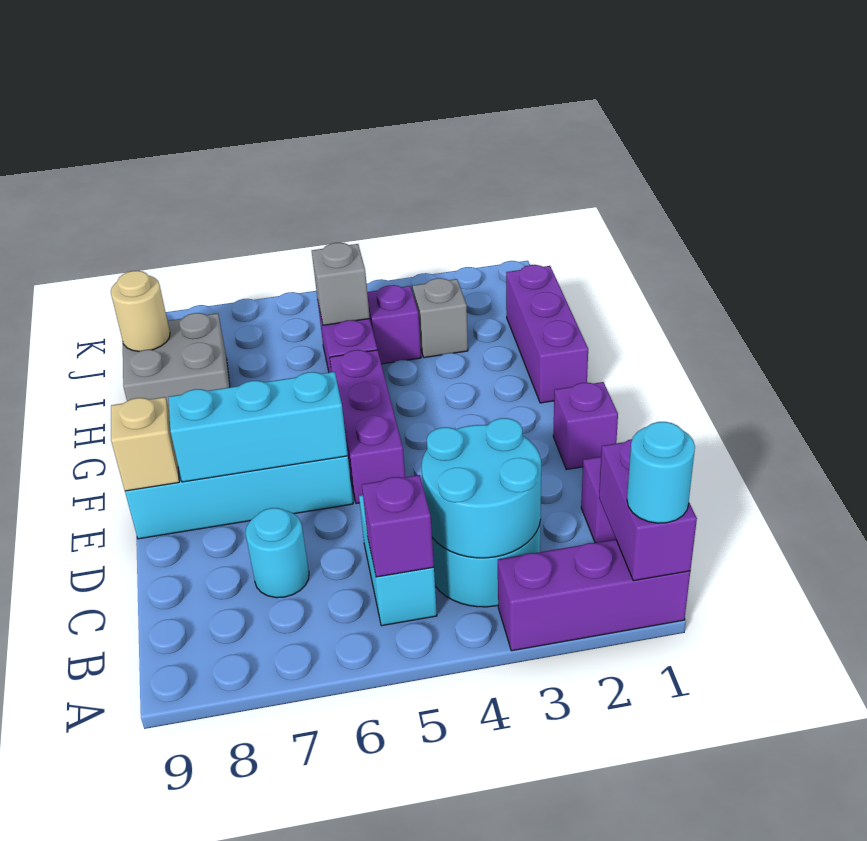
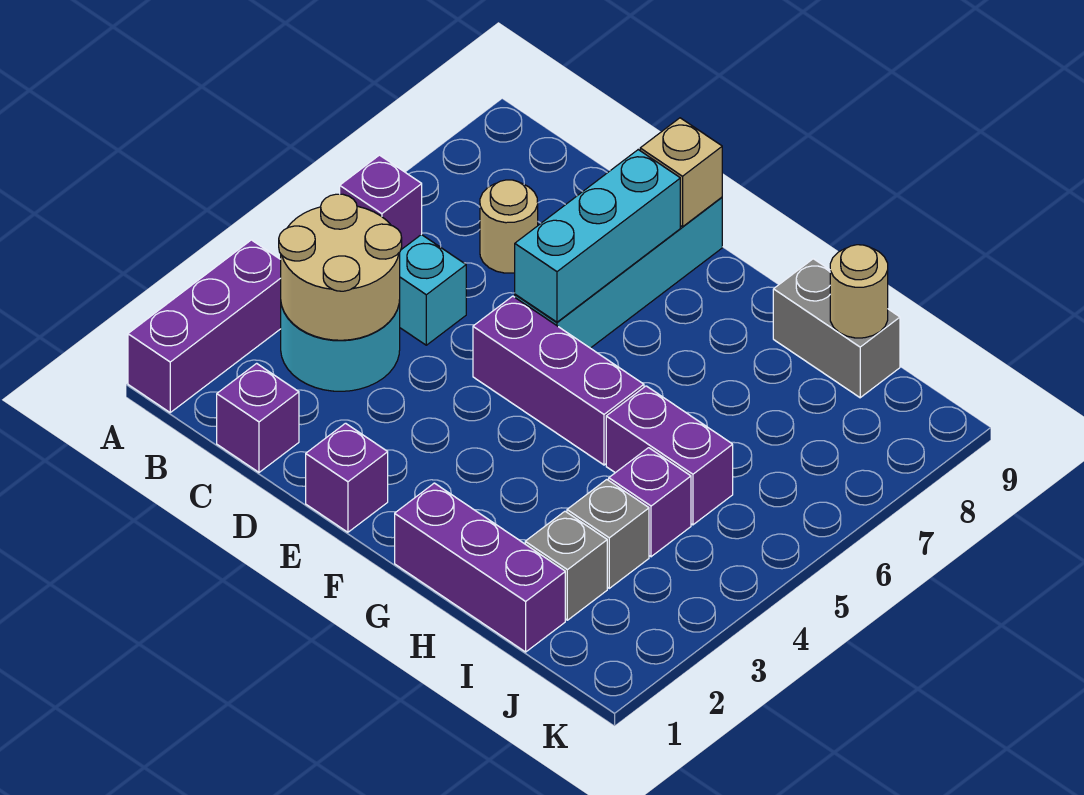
purple 1x2 brick [599,439,697,581] -> none
cyan 1x1 round brick [627,422,695,523] -> none
cyan 2x2 round brick [422,418,541,558] -> tan 2x2 round brick [279,194,402,340]
cyan 1x1 round brick [246,508,309,598] -> tan 1x1 round brick [480,180,538,273]
grey 2x2 brick [123,313,230,409] -> grey 1x2 brick [773,259,900,398]
grey 1x1 brick [312,243,370,325] -> grey 1x1 brick moved to [525,511,607,620]

